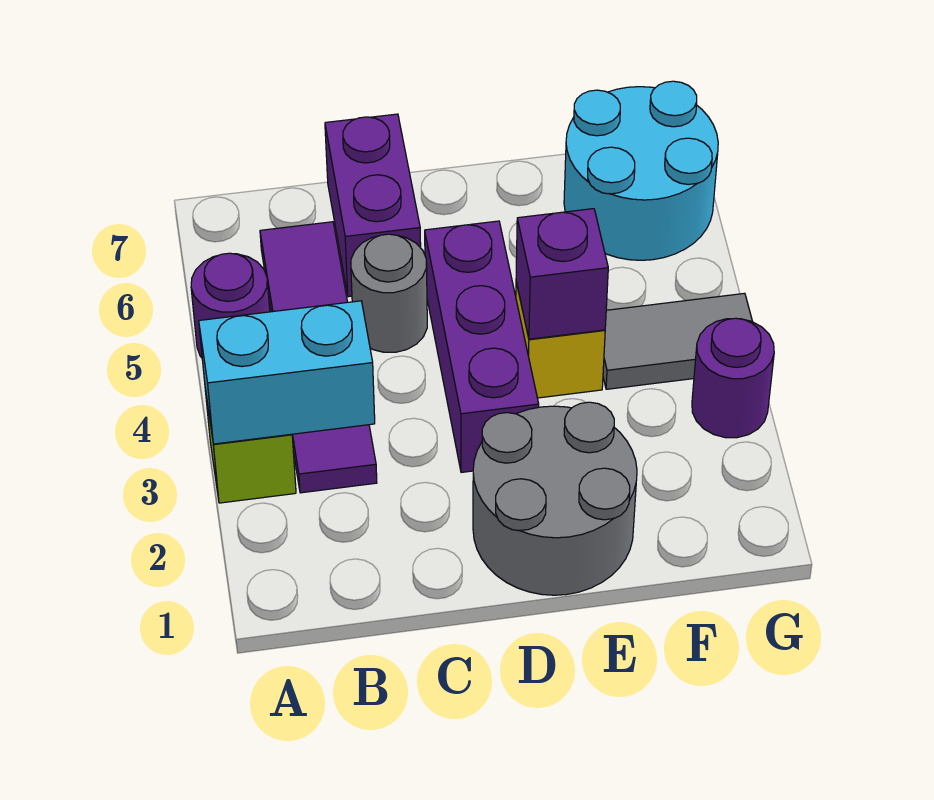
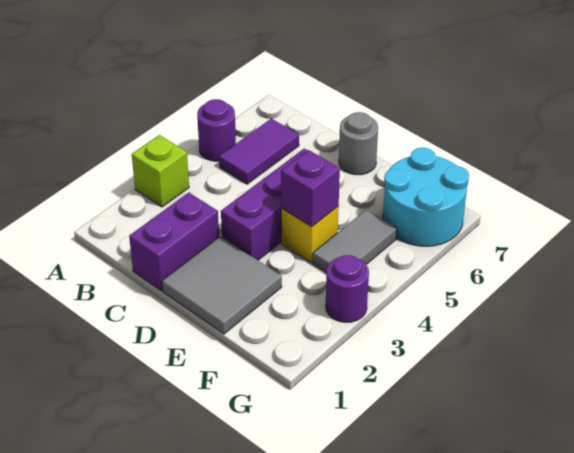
cyan 1x2 brick [199,301,375,444] -> none
purple 1x4 tile [260,222,377,493] -> purple 1x2 tile [219,119,299,184]
grey 1x1 round brick [351,234,427,352] -> grey 1x1 round brick moved to [339,112,378,175]
purple 1x2 brick [325,114,421,297] -> purple 1x2 brick moved to [129,193,219,291]
grey 2x2 round brick [473,402,637,595] -> grey 2x2 tile [162,236,282,334]
grey 1x2 tile [603,293,753,389] -> grey 1x2 tile turned to [313,210,397,273]

